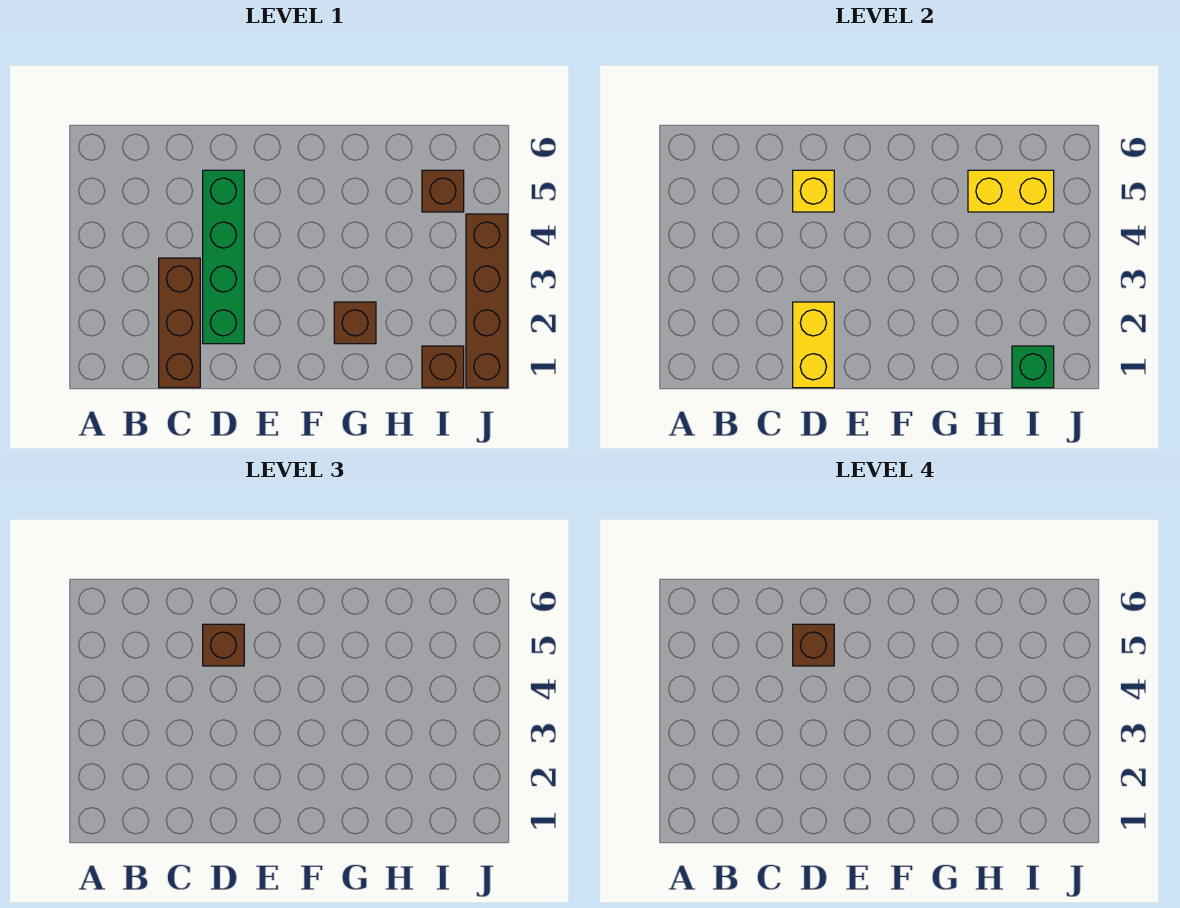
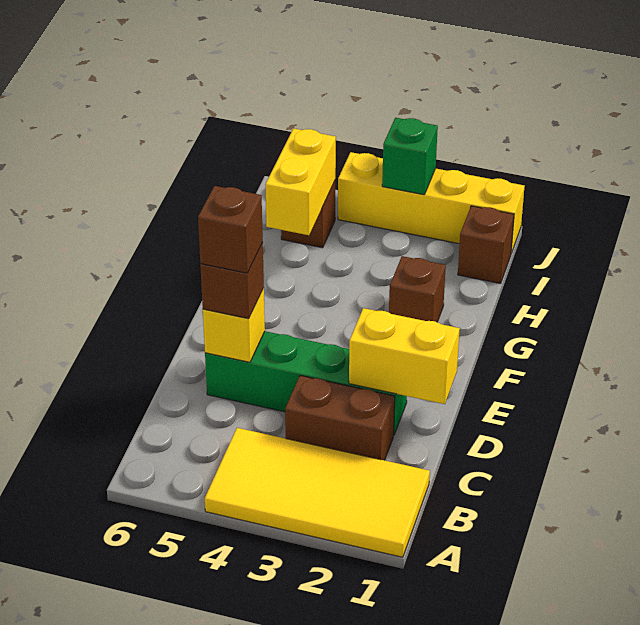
none -> yellow 2x4 tile [205,428,430,557]
brown 1x3 brick [159,258,200,388] -> brown 1x2 brick [285,375,395,460]
green 1x1 brick [1012,346,1054,388] -> green 1x1 brick moved to [382,118,438,195]
brown 1x4 brick [466,214,508,388] -> yellow 1x4 brick [338,152,524,253]

